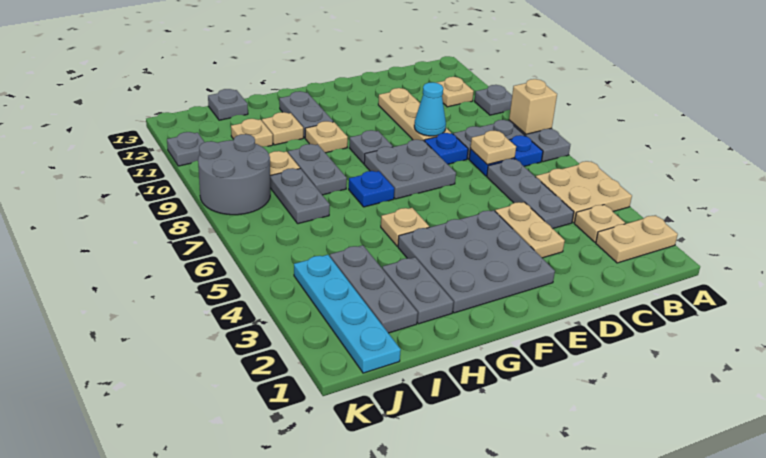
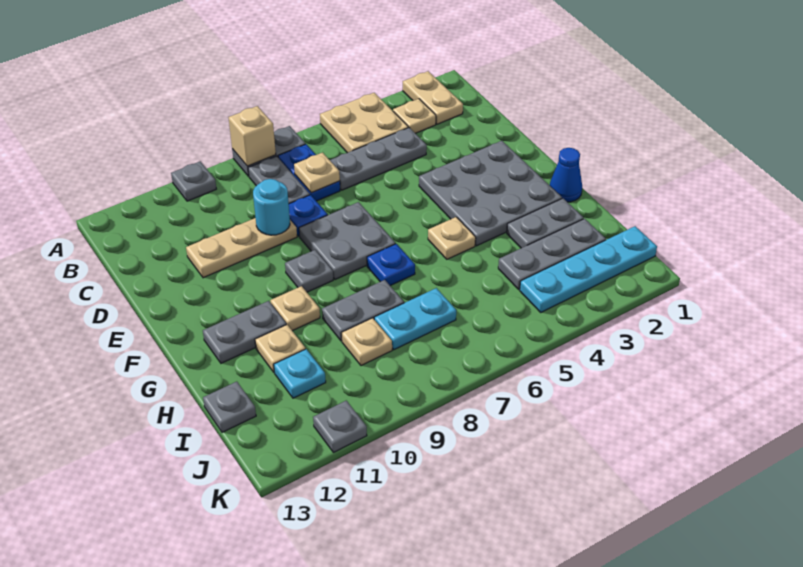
tan 1x1 plate [436,77,474,107] -> none
tan 1x2 plate [495,202,565,258] -> none
cyan 1x1 cone [414,82,446,136] -> cyan 1x1 round brick [253,179,290,235]
none -> blue 1x1 cone [550,148,582,202]
grey 1x2 plate [270,168,330,224] -> cyan 1x2 plate [374,288,456,350]
tan 1x1 plate [231,119,273,146] -> cyan 1x1 plate [274,349,326,398]
grey 2x2 round brick [198,134,270,215] -> none

